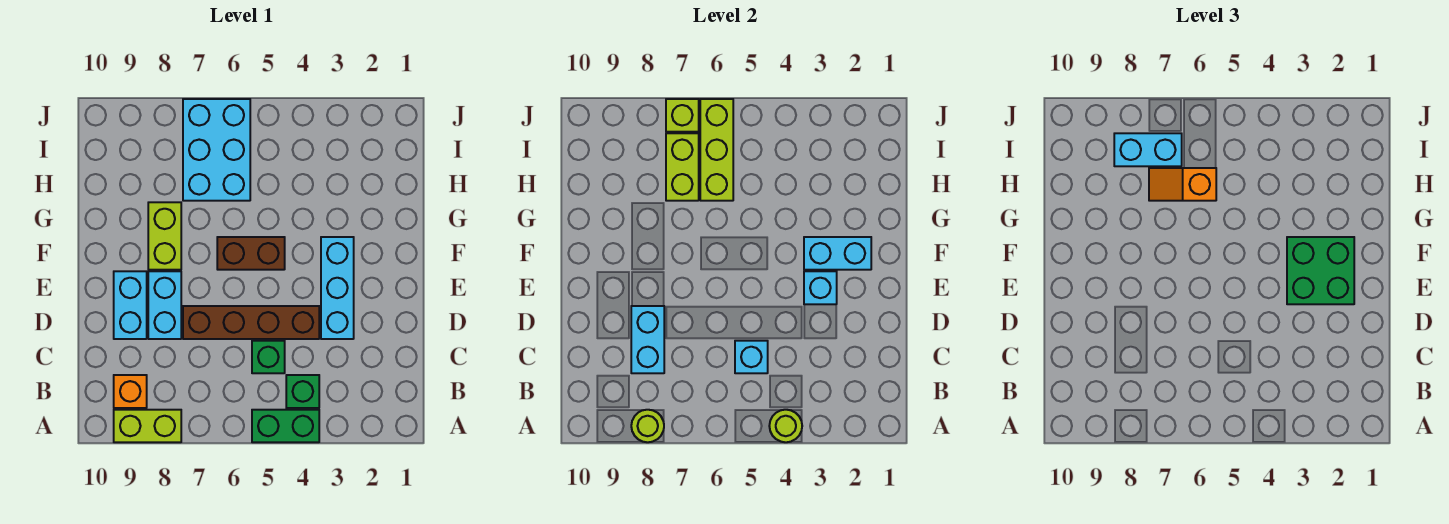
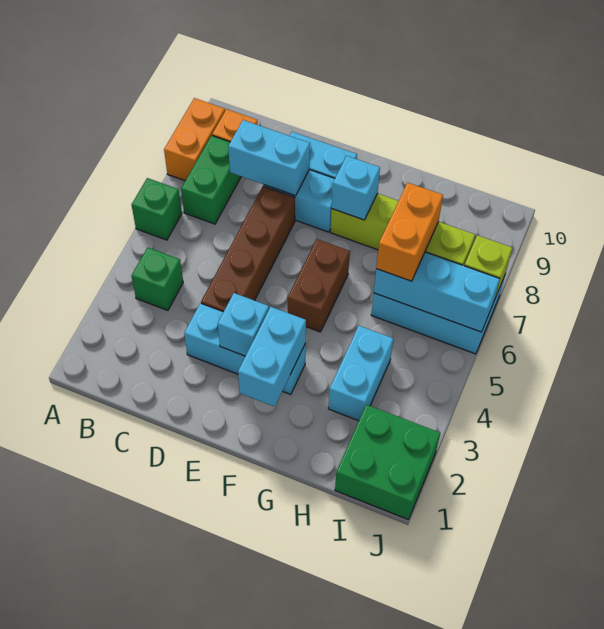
green 1x2 brick [252,410,319,442] -> green 1x2 brick moved to [181,135,241,224]
lime 1x1 round brick [769,410,802,442] -> none
lime 1x2 brick [114,410,181,442] -> orange 1x2 brick [164,98,225,181]
lime 1x1 round brick [631,410,664,442] -> none
green 1x1 brick [252,341,285,373] -> green 1x1 brick moved to [132,178,182,240]
cyan 1x1 brick [735,341,768,373] -> cyan 1x1 brick moved to [332,156,380,220]
green 2x2 brick [1287,237,1354,304] -> green 2x2 brick moved to [335,405,440,519]
lime 1x3 brick [700,99,733,201] -> cyan 1x3 brick [374,252,500,332]
orange 1x2 slope [1149,168,1216,201] -> orange 1x2 brick [376,183,443,281]
cyan 1x2 brick [1114,133,1182,166] -> cyan 1x2 brick moved to [328,326,393,421]

